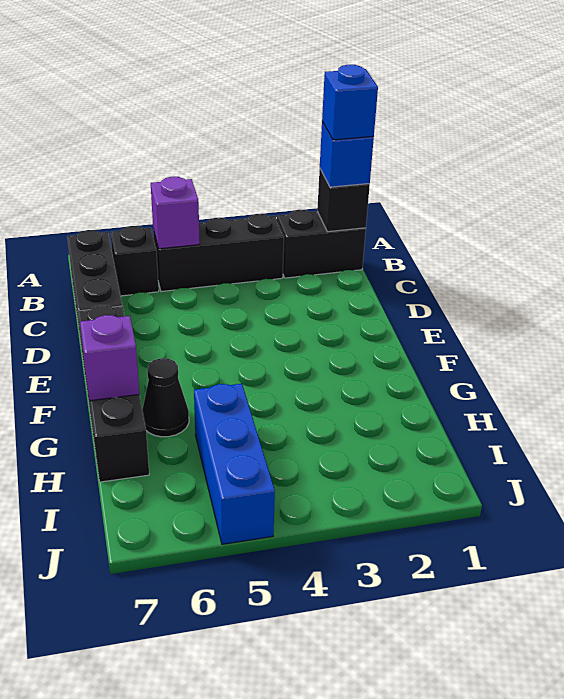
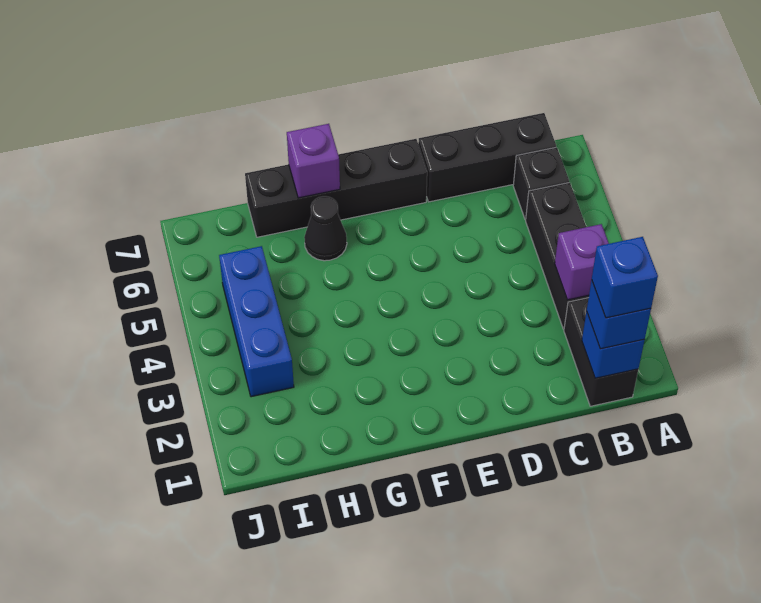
black 1x1 brick [317,169,370,232] -> blue 1x1 brick [582,311,645,378]
purple 1x1 brick [151,177,200,249] -> purple 1x1 brick moved to [555,224,609,300]
blue 1x3 brick [194,384,275,544] -> blue 1x3 brick turned to [219,246,294,397]

